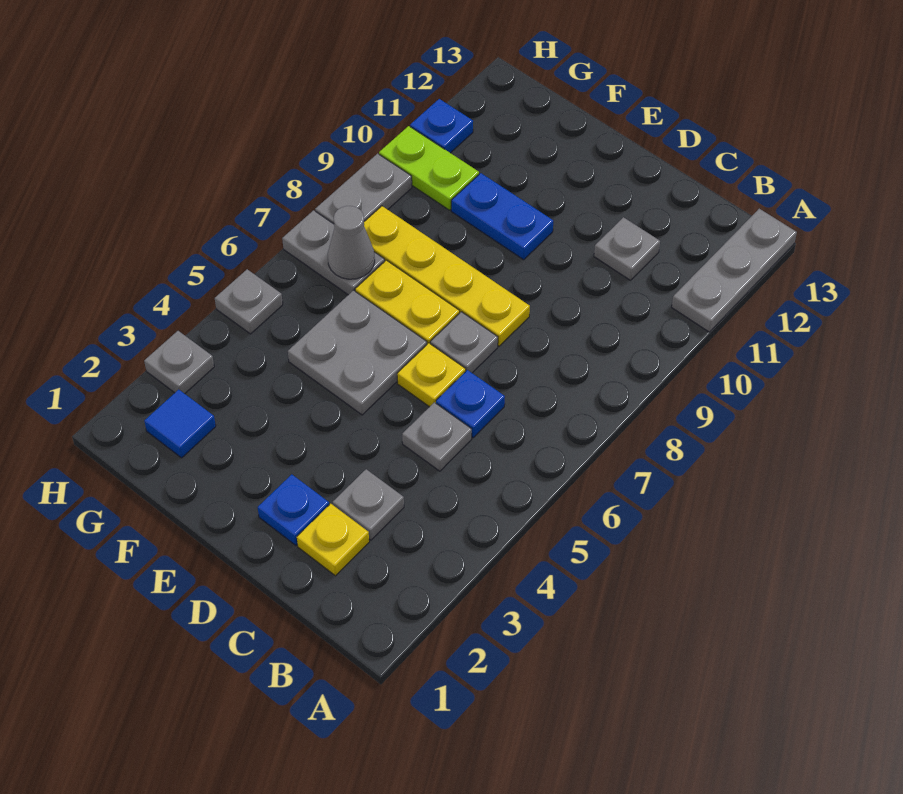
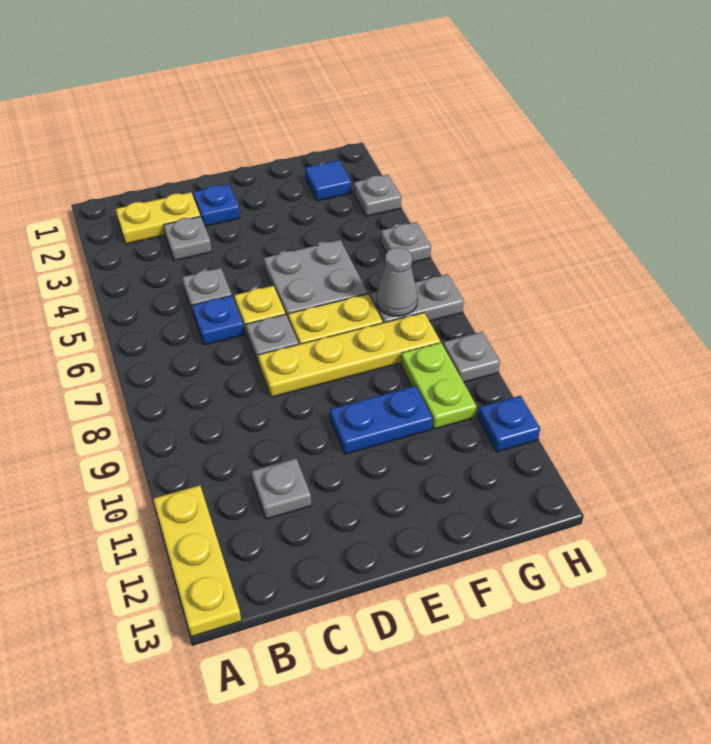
grey 1x3 plate [672,209,797,332] -> yellow 1x3 plate [153,485,241,637]
yellow 1x1 plate [297,504,369,576] -> yellow 1x2 plate [116,192,200,244]
lime 1x2 plate [379,126,479,210] -> lime 1x2 plate turned to [401,343,477,429]
grey 1x2 plate [315,154,412,224] -> grey 1x1 plate [443,332,500,382]

